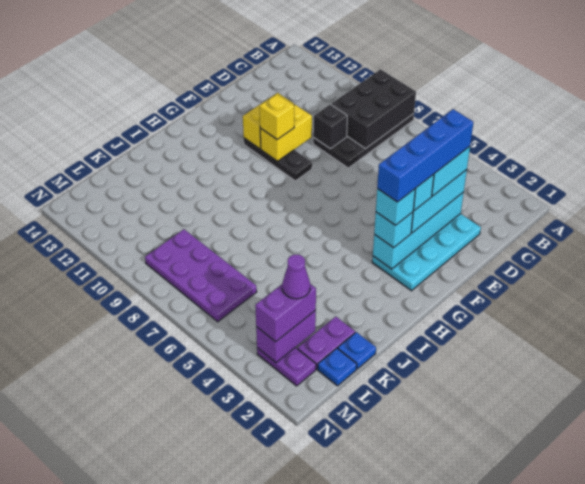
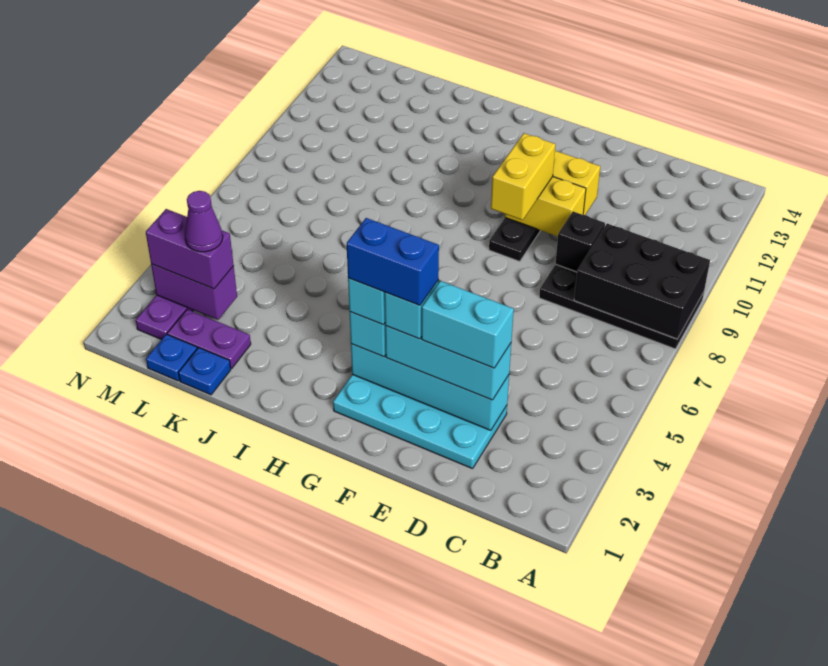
blue 1x4 brick [377,109,473,202] -> blue 1x2 brick [347,218,439,305]
yellow 1x1 brick [260,94,294,139] -> yellow 1x2 brick [491,133,555,220]
purple 2x4 plate [145,229,257,322] -> none

